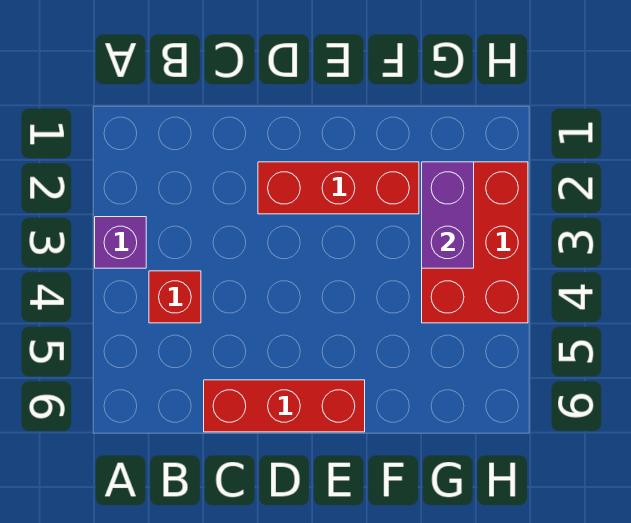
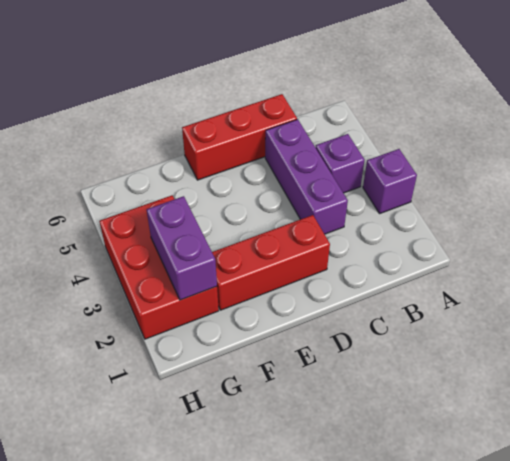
red 1x1 brick [149,271,201,323] -> purple 1x1 brick [316,134,364,193]
none -> purple 1x3 brick [265,119,348,234]

